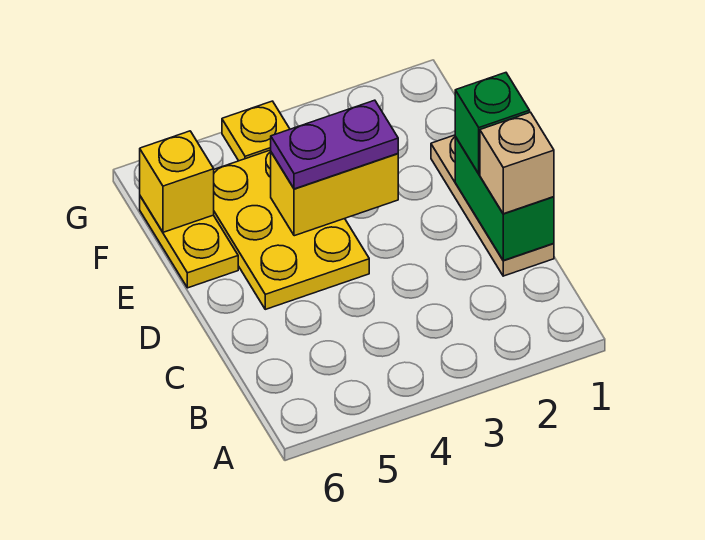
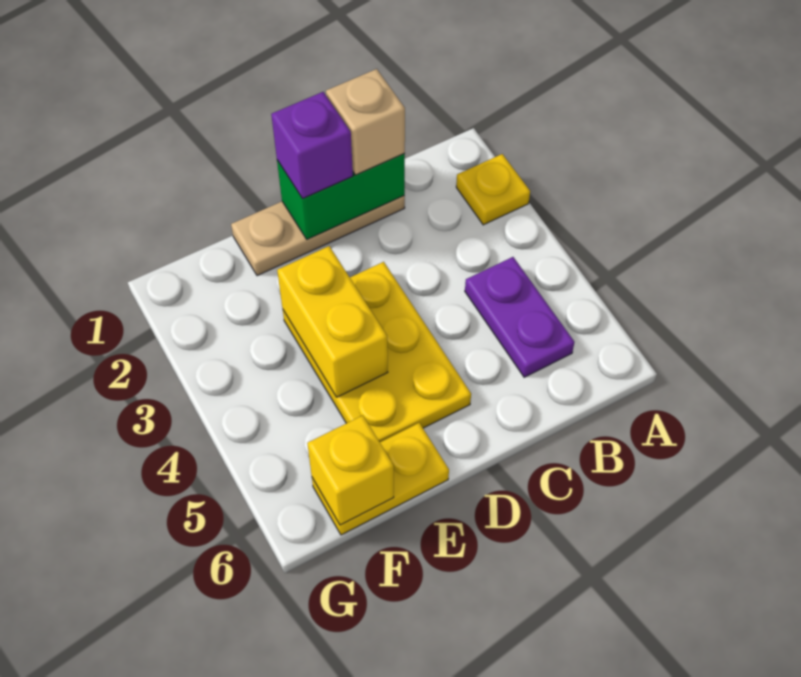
green 1x1 brick [455,73,530,174] -> purple 1x1 brick [271,92,353,199]
yellow 2x3 plate [214,150,369,309] -> yellow 2x3 plate turned to [283,262,471,442]
purple 1x2 plate [271,100,398,189] -> purple 1x2 plate moved to [465,257,574,377]
yellow 1x1 plate [222,101,290,161] -> yellow 1x1 plate moved to [456,154,530,225]

